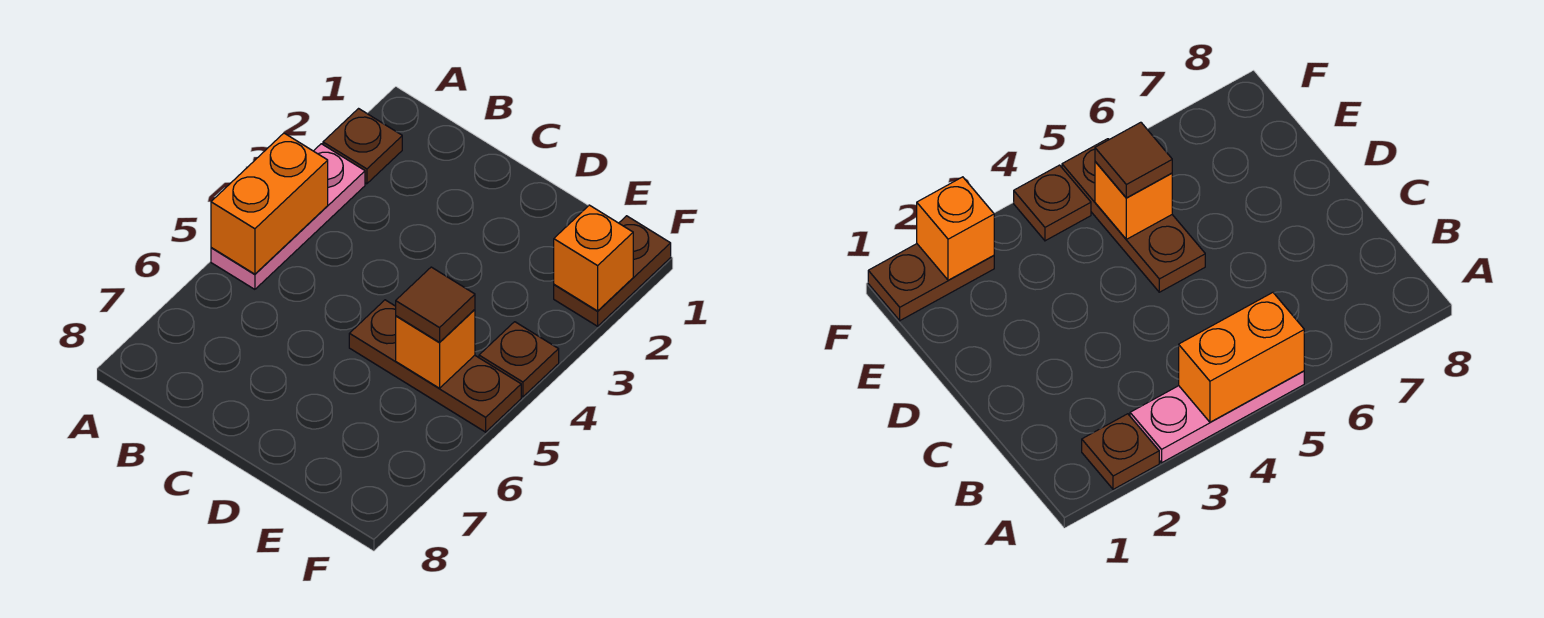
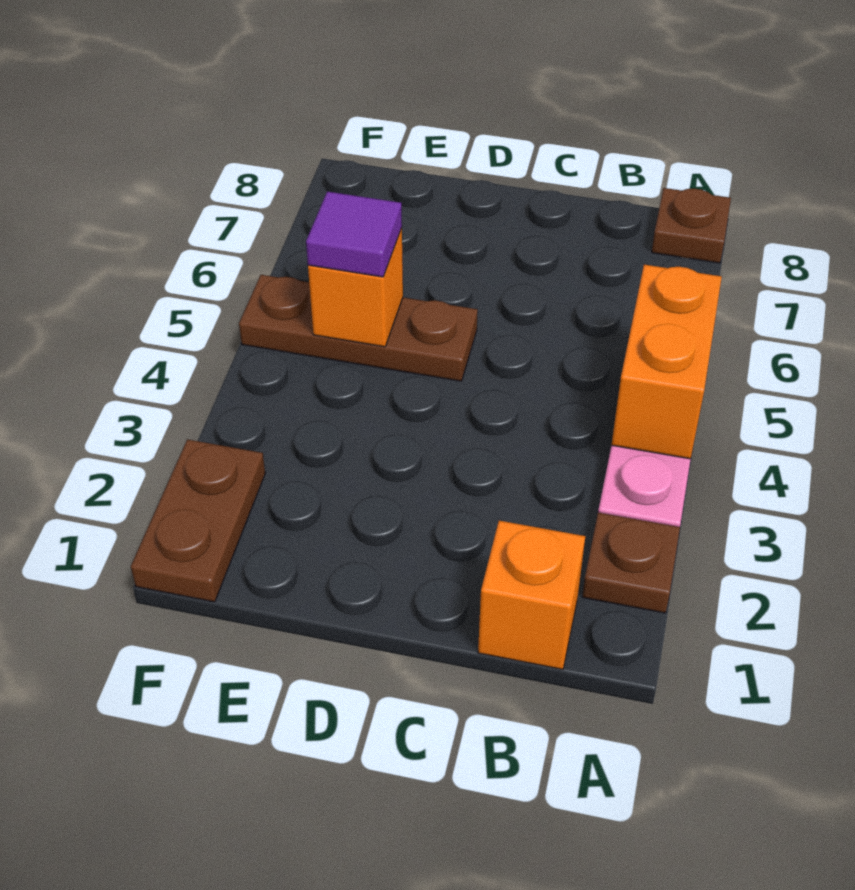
brown 1x1 tile [396,267,475,343] -> purple 1x1 tile [306,192,402,277]
orange 1x1 brick [554,205,633,311] -> orange 1x1 brick moved to [478,521,585,669]
brown 1x1 plate [479,322,559,397] -> brown 1x1 plate moved to [652,188,731,263]

